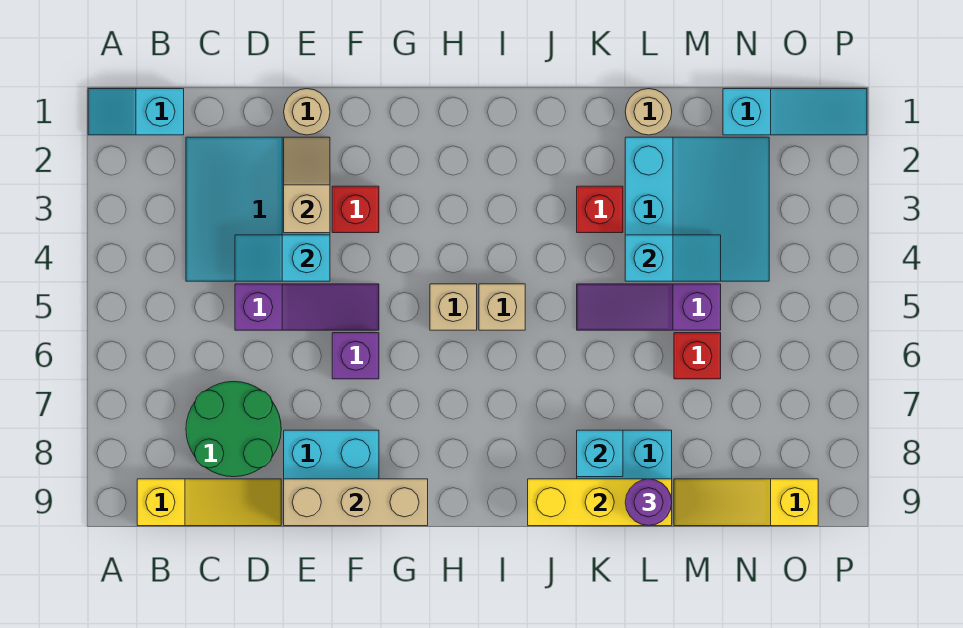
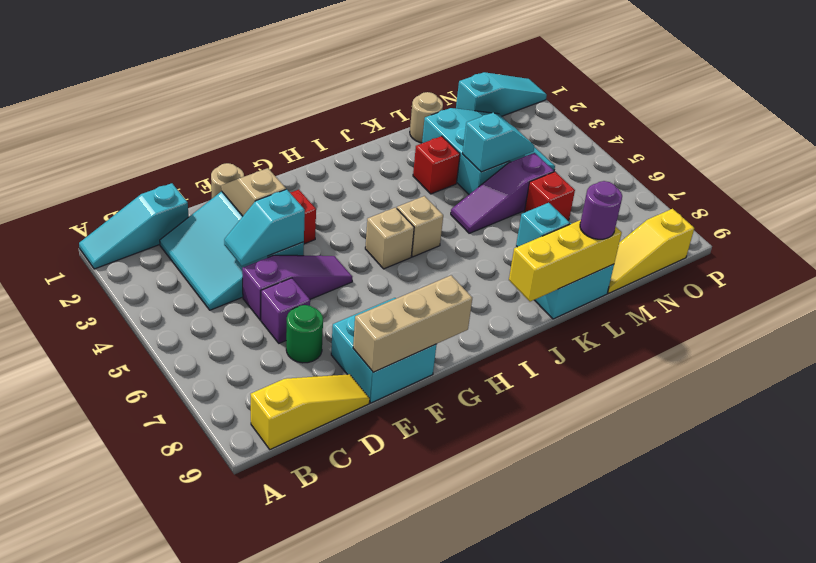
cyan 1x2 slope [88,89,184,135] -> cyan 1x3 slope [79,183,188,269]
green 2x2 round brick [186,381,281,477] -> green 1x1 round brick [286,305,323,363]
purple 1x1 brick [332,333,379,379] -> purple 1x1 brick moved to [261,278,310,343]

